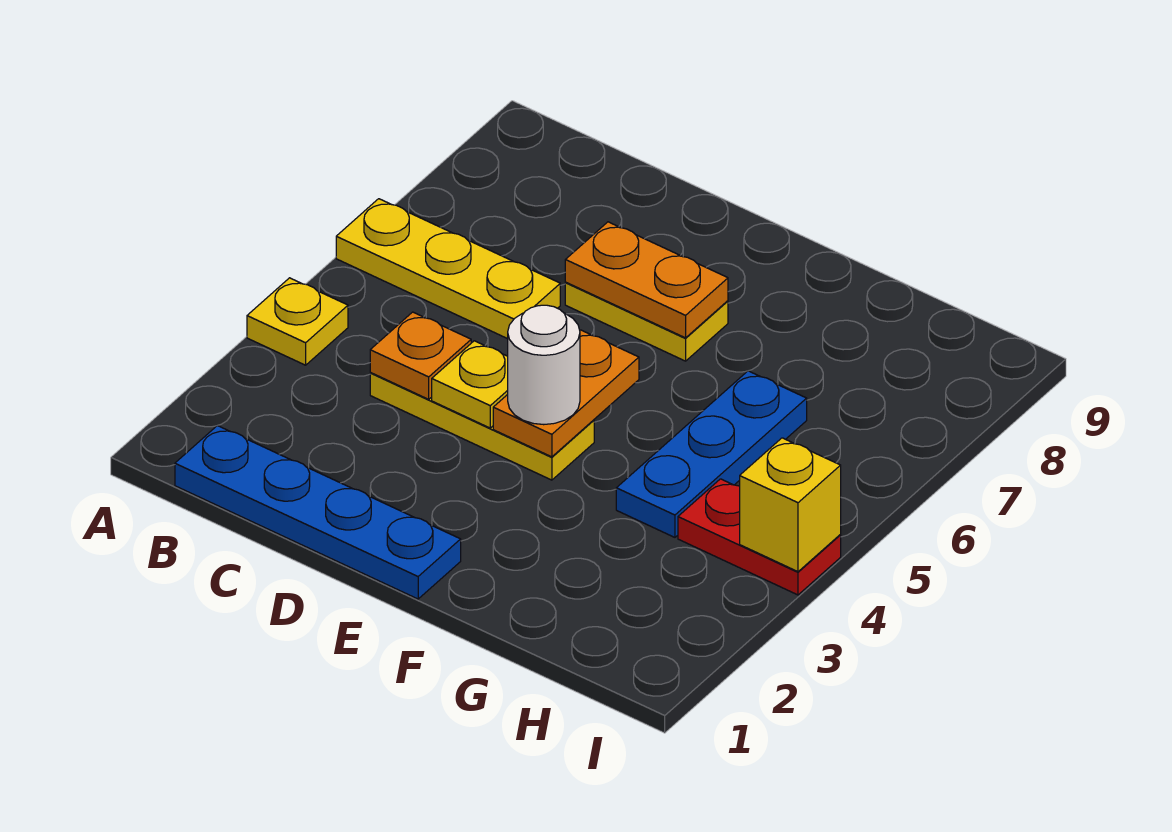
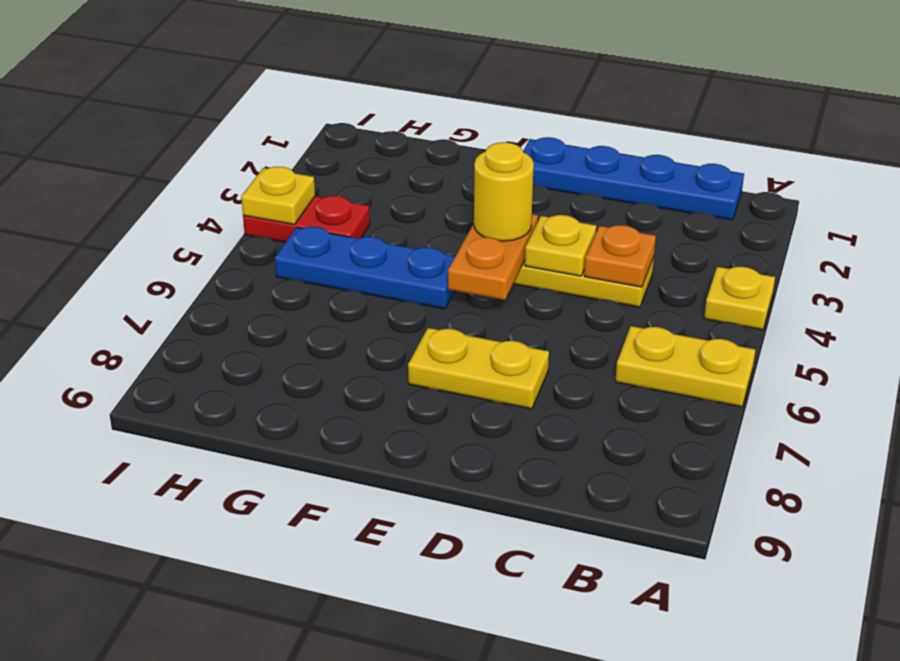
yellow 1x3 plate [336,199,560,339] -> yellow 1x2 plate [615,326,755,407]
orange 1x2 plate [565,222,728,338] -> none
white 1x1 round brick [508,305,580,425] -> yellow 1x1 round brick [474,142,534,241]
blue 1x3 plate [616,371,807,537] -> blue 1x3 plate turned to [275,227,455,309]
yellow 1x1 brick [740,438,841,572] -> yellow 1x1 plate [241,167,315,225]

